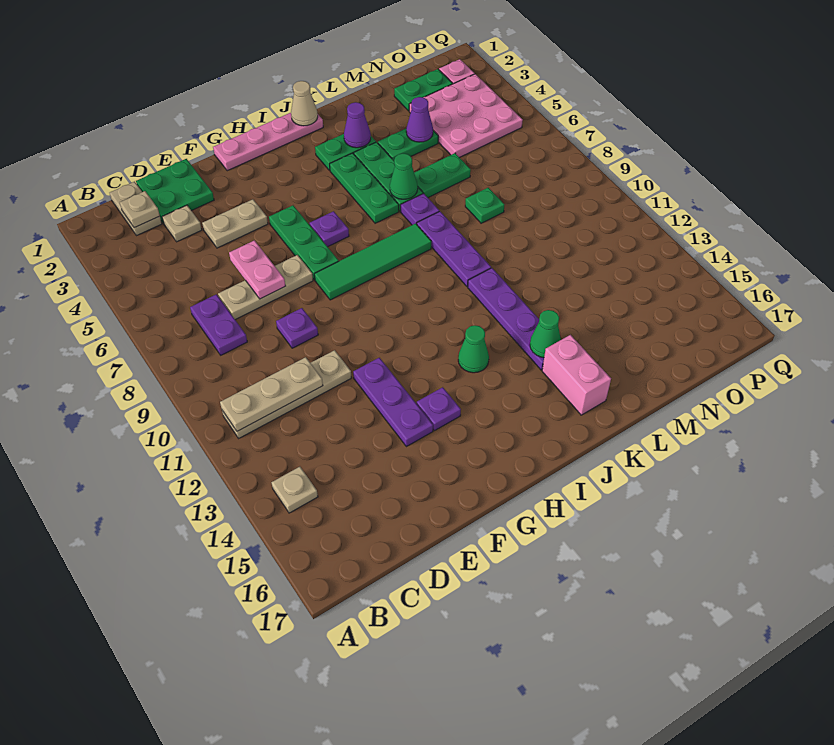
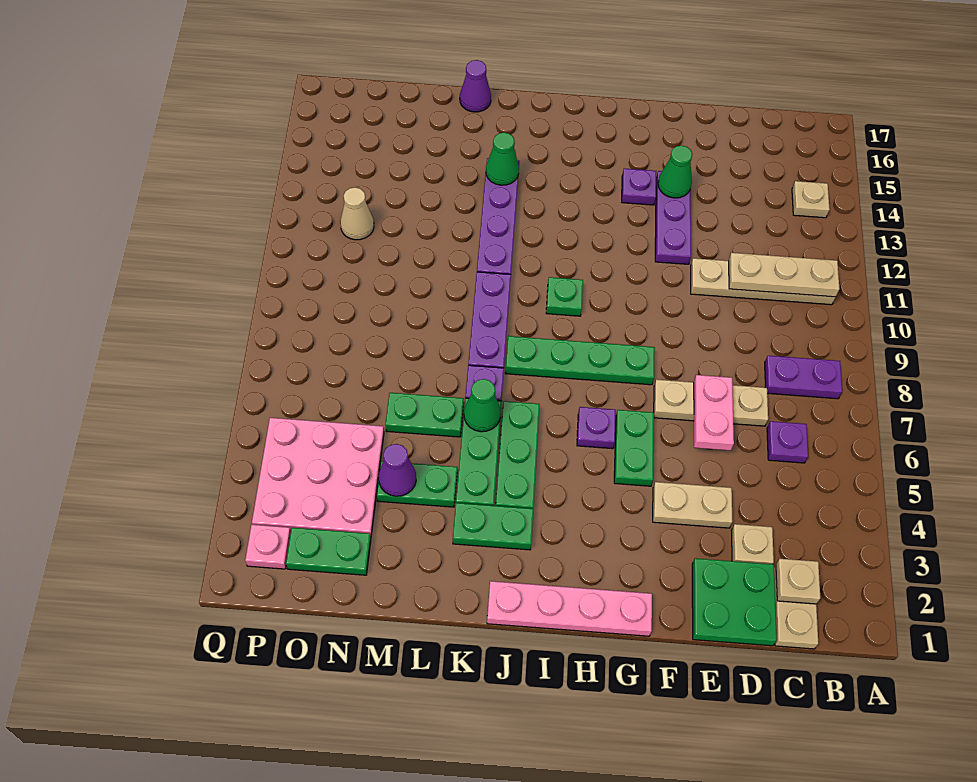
purple 1x2 plate [190,294,247,355] -> purple 1x2 plate turned to [765,356,842,399]
purple 1x1 plate [276,308,318,348] -> purple 1x1 plate moved to [767,421,808,463]
green 1x3 plate [269,205,339,280] -> green 1x2 plate [614,410,654,486]
green 1x4 tile [314,224,431,300] -> green 1x4 plate [505,336,655,385]
green 1x1 cone [458,325,489,373] -> green 1x1 cone moved to [658,146,693,198]
tan 1x1 cone [291,81,318,126] -> tan 1x1 cone moved to [340,187,374,240]
purple 1x1 cone [344,102,371,148] -> purple 1x1 cone moved to [460,60,491,112]
pink 1x2 brick [542,335,611,415] -> none
green 1x1 plate [465,188,504,223] -> green 1x1 plate moved to [546,277,583,316]

